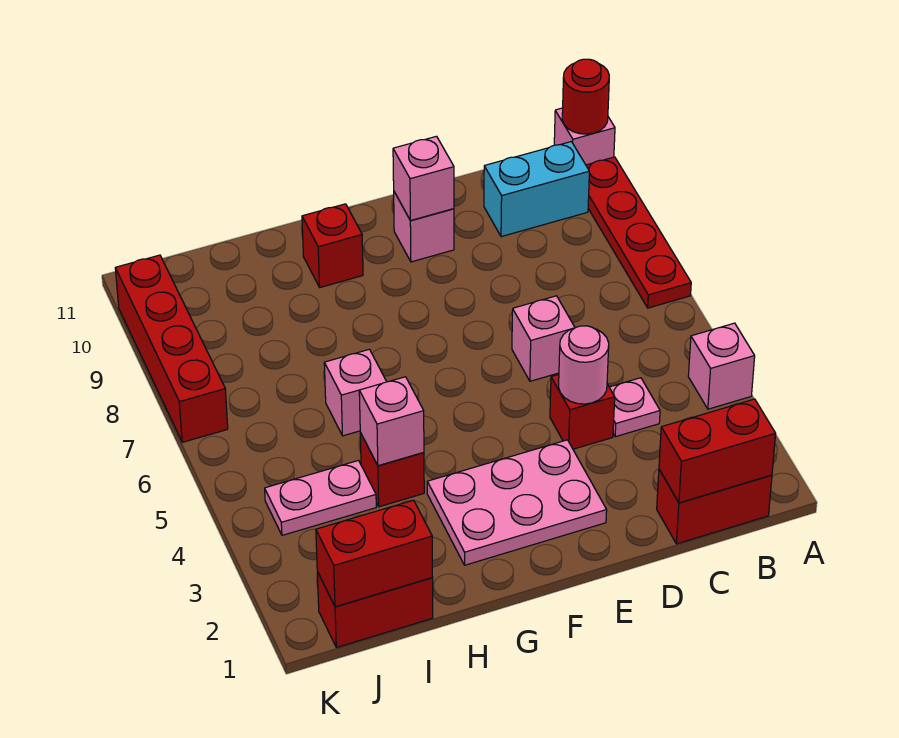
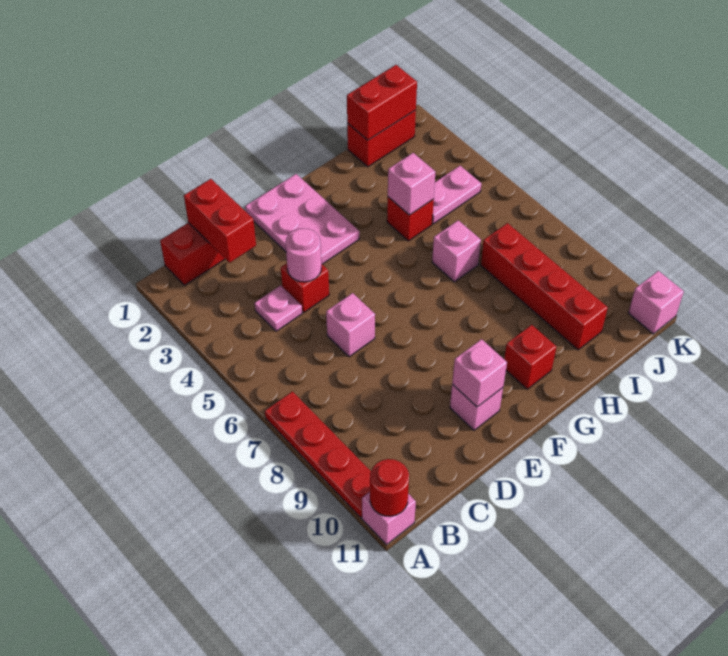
pink 1x1 brick [688,323,755,409] -> pink 1x1 brick moved to [629,271,684,334]
red 1x2 brick [659,399,776,503] -> red 1x2 brick turned to [184,179,256,263]
cyan 1x2 brick [484,142,589,237] -> none
pink 2x3 plate [427,440,607,565] -> pink 2x3 plate turned to [245,174,359,264]
red 1x4 brick [115,255,228,442] -> red 1x4 brick moved to [481,223,608,350]

